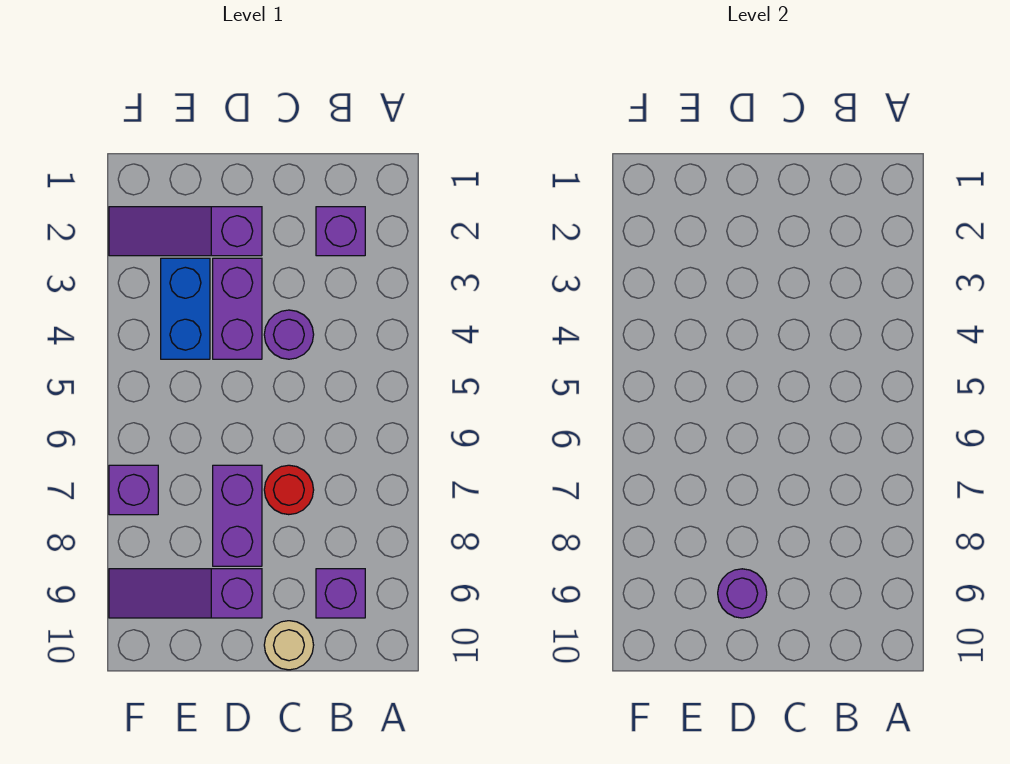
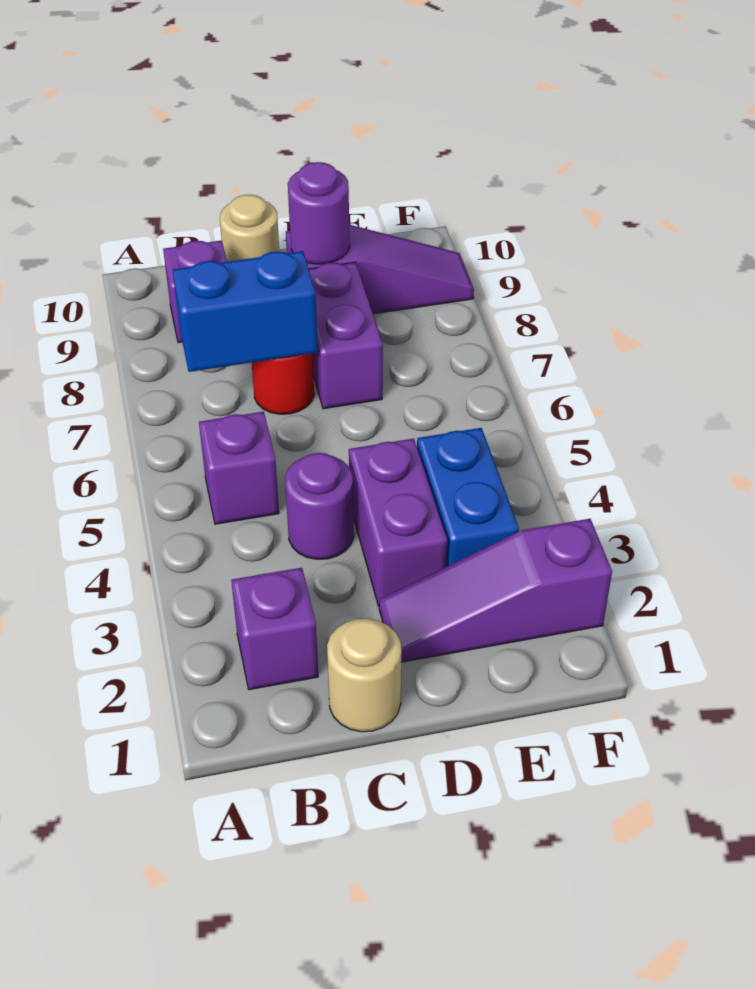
none -> blue 1x2 brick [173,251,318,372]
none -> tan 1x1 round brick [327,619,402,732]
purple 1x3 slope [109,207,262,256] -> purple 1x3 slope turned to [379,519,612,662]
purple 1x1 brick [109,465,158,515] -> purple 1x1 brick moved to [199,412,279,524]

